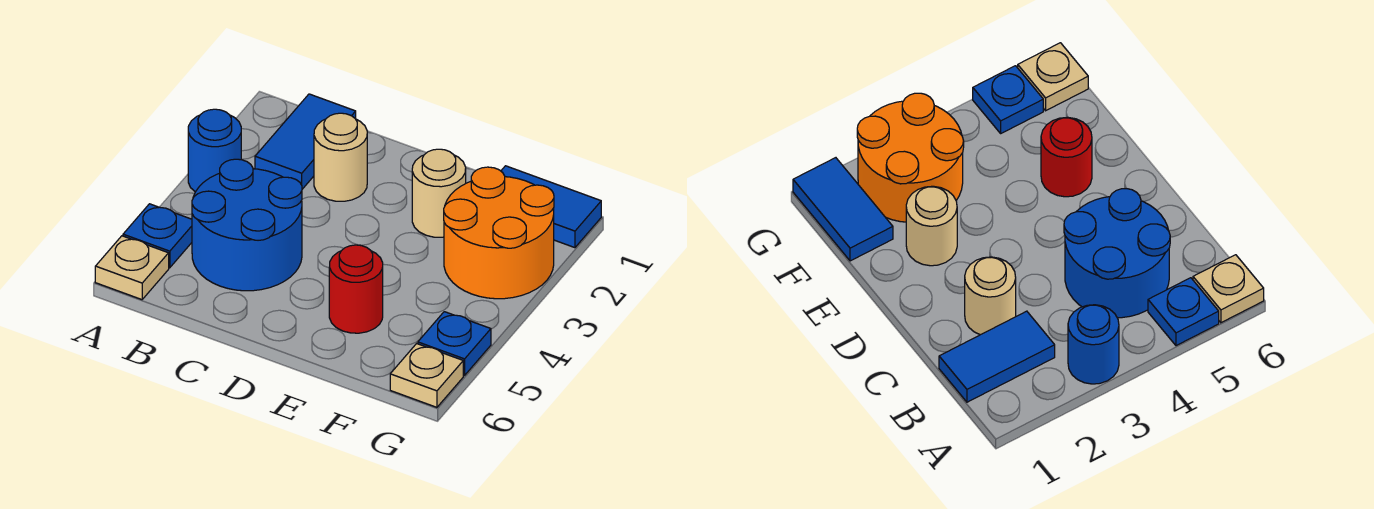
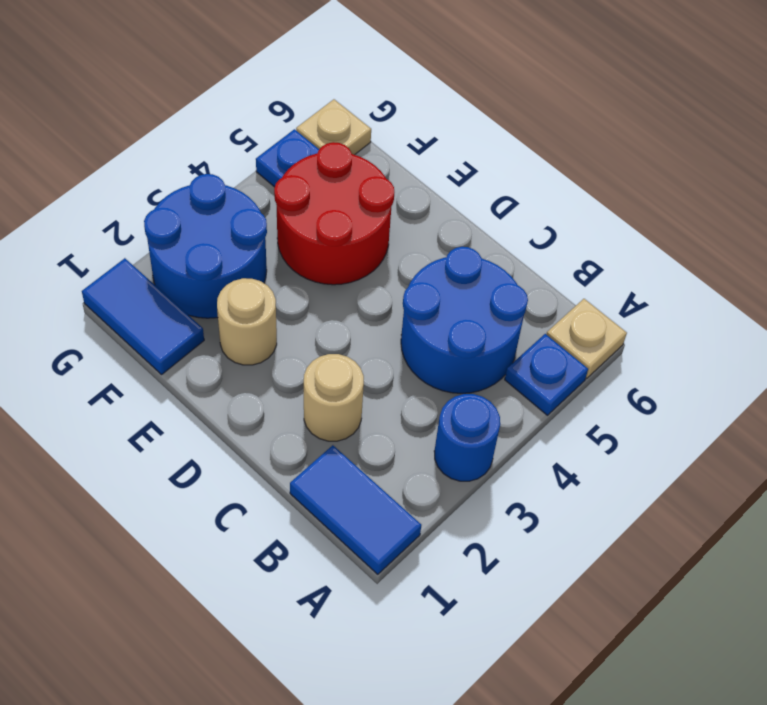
blue 1x2 tile [255,94,356,189] -> blue 1x2 tile turned to [290,445,421,574]
red 1x1 round brick [329,245,383,333] -> red 2x2 round brick [274,142,394,285]
orange 2x2 round brick [444,167,554,299] -> blue 2x2 round brick [144,174,267,318]

